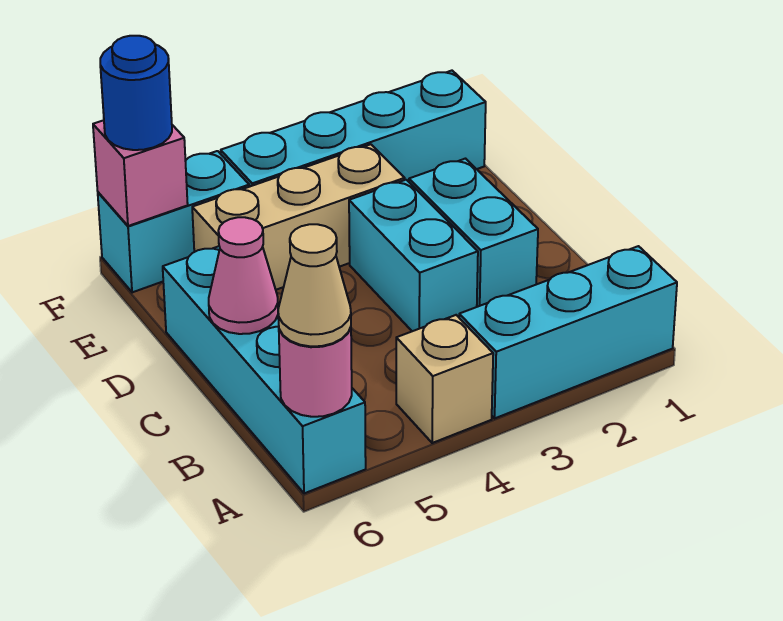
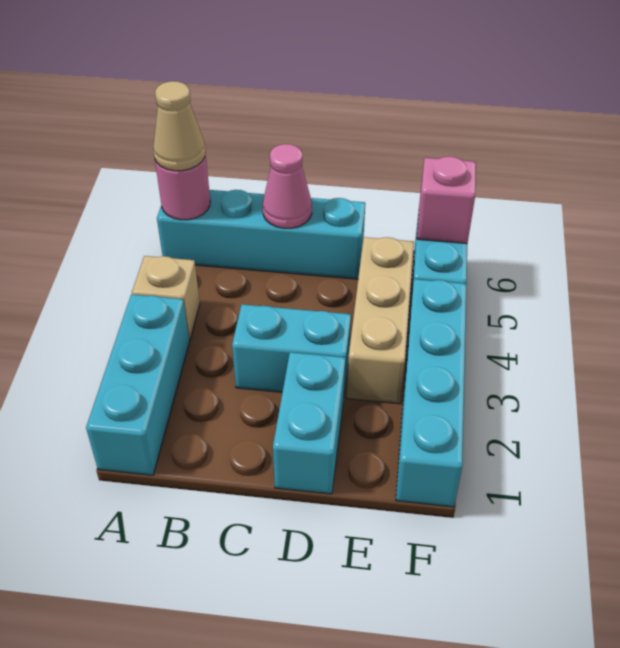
cyan 1x2 brick [409,159,538,307] -> cyan 1x2 brick turned to [273,352,346,494]
blue 1x1 round brick [100,36,172,150] -> none

